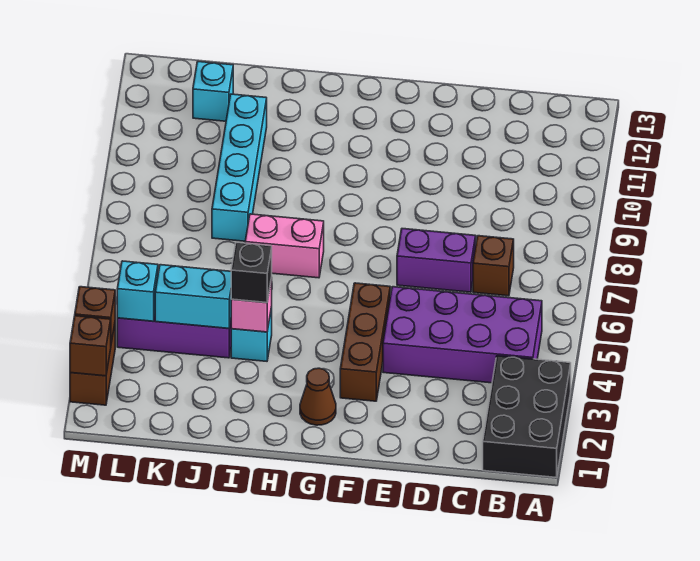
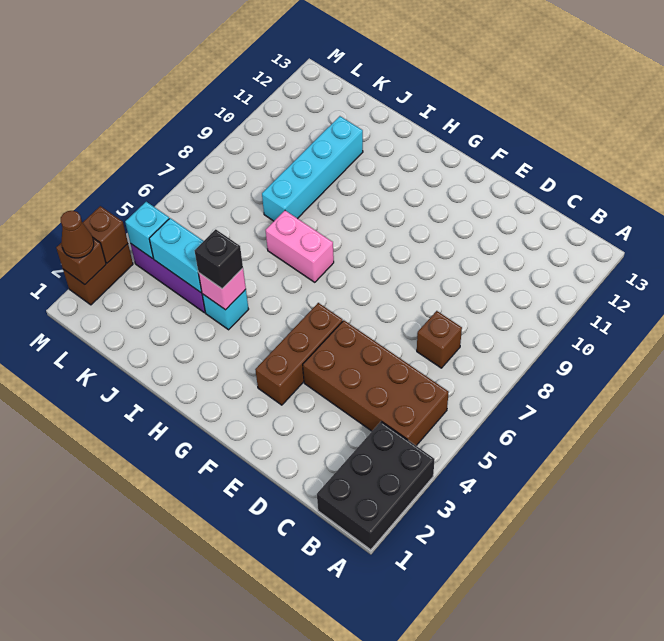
purple 2x4 brick [383,287,542,383] -> brown 2x4 brick [303,320,449,446]
purple 1x2 brick [397,229,476,292] -> none
brown 1x1 cone [300,368,336,425] -> brown 1x1 cone moved to [61,211,94,258]
cyan 1x1 brick [193,62,233,121] -> none

